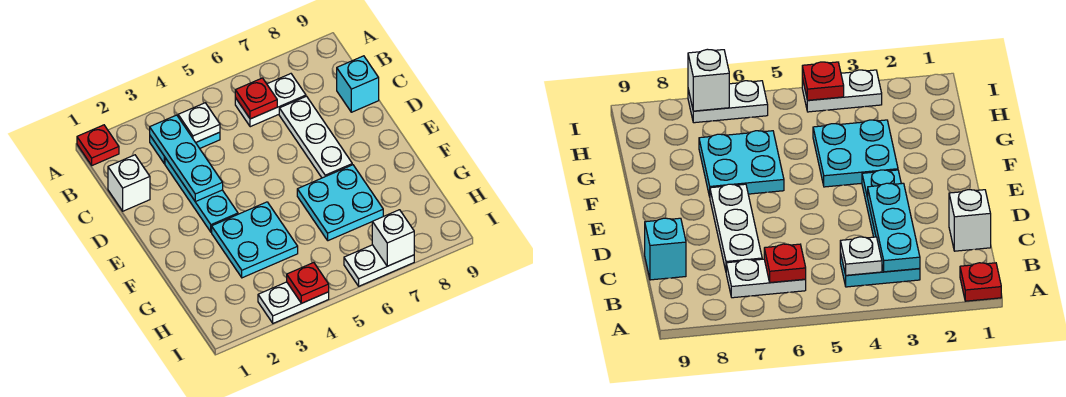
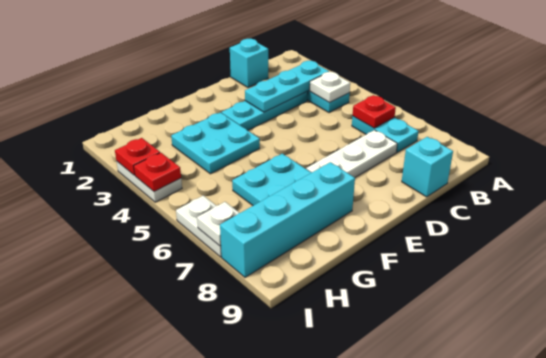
red 1x1 plate [77,125,119,165] -> red 1x1 plate moved to [115,138,160,175]
white 1x2 plate [235,74,306,127] -> cyan 1x2 plate [352,116,418,152]
white 1x1 brick [108,155,150,211] -> cyan 1x1 brick [230,39,268,88]
none -> cyan 1x4 brick [220,162,355,277]
white 1x1 brick [372,210,414,266] -> white 1x1 plate [197,202,239,246]

